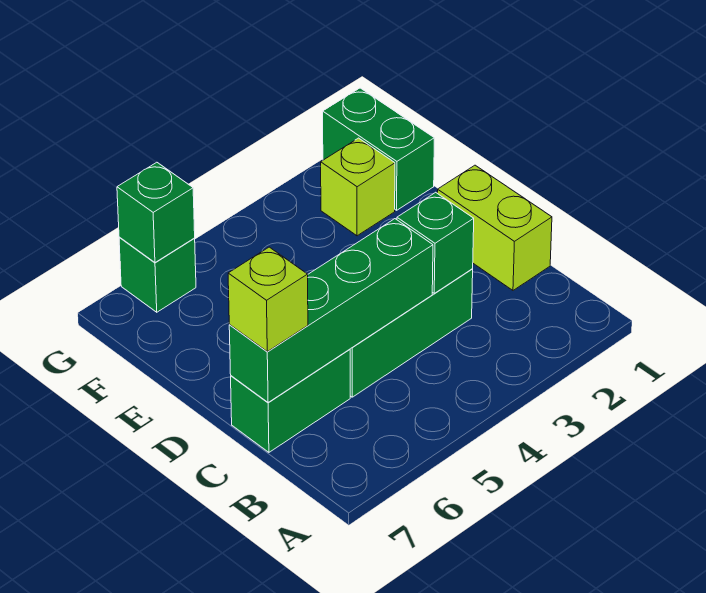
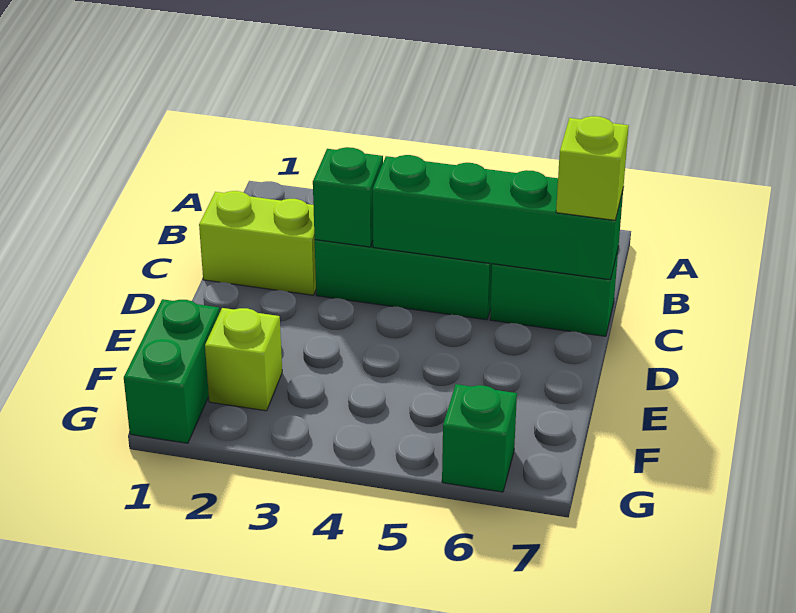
lime 1x2 brick [437,165,552,290] -> lime 1x2 brick turned to [199,191,316,295]
green 1x1 brick [117,162,195,262] -> none

